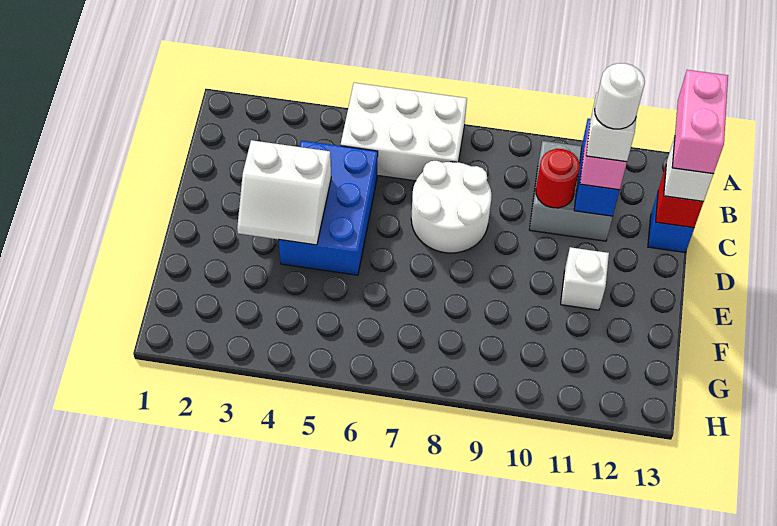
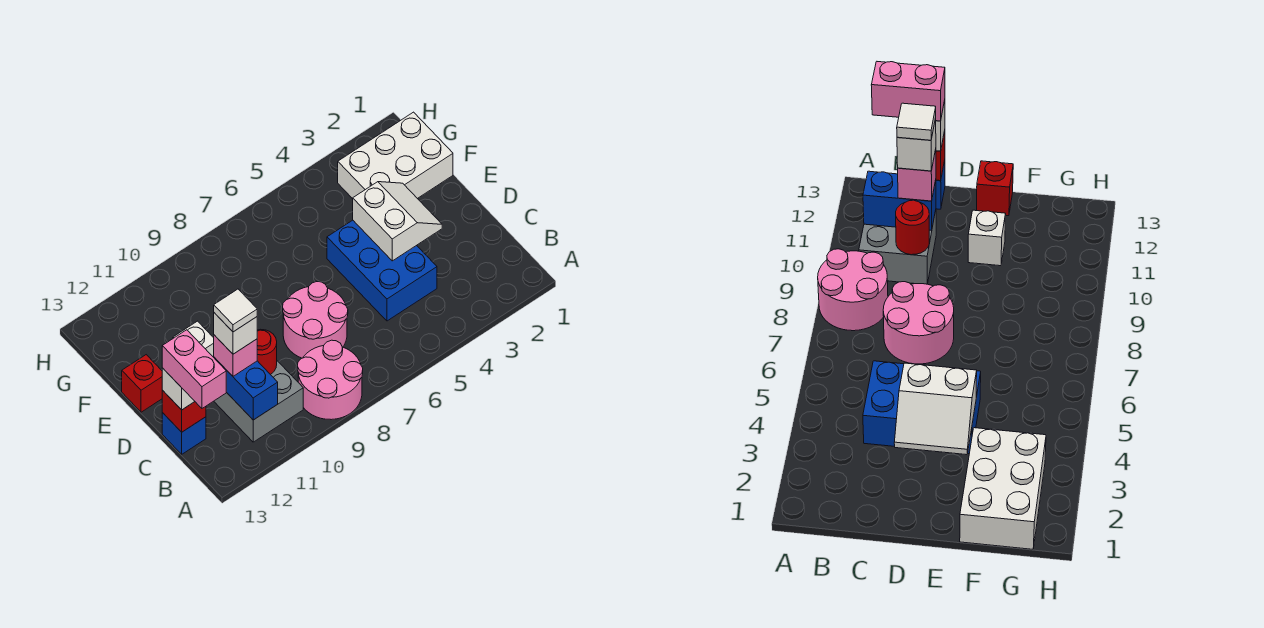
white 2x3 brick [341,83,467,181] -> white 2x3 brick moved to [338,112,453,199]
none -> pink 2x2 round brick [297,340,363,420]
white 2x2 round brick [411,161,492,253] -> pink 2x2 round brick [283,282,348,358]
white 1x1 round brick [595,63,645,129] -> white 1x1 tile [214,289,257,332]
white 2x2 slope [237,140,331,245] -> white 2x2 slope turned to [353,182,442,261]
none -> red 1x1 brick [122,355,162,412]

